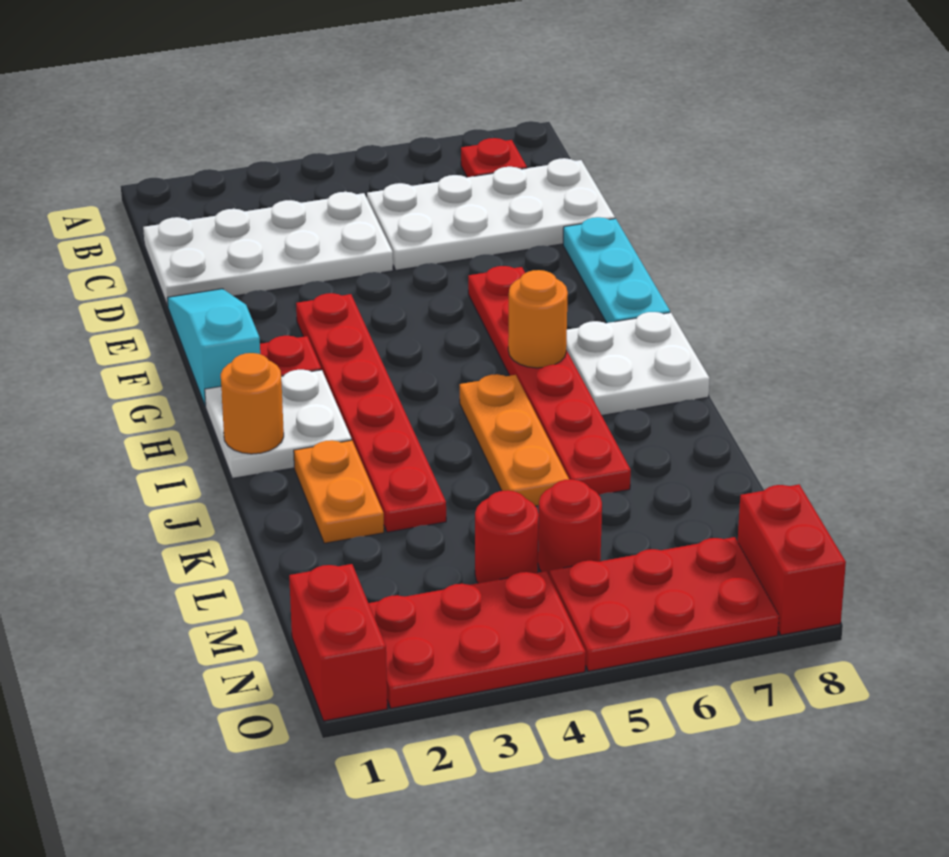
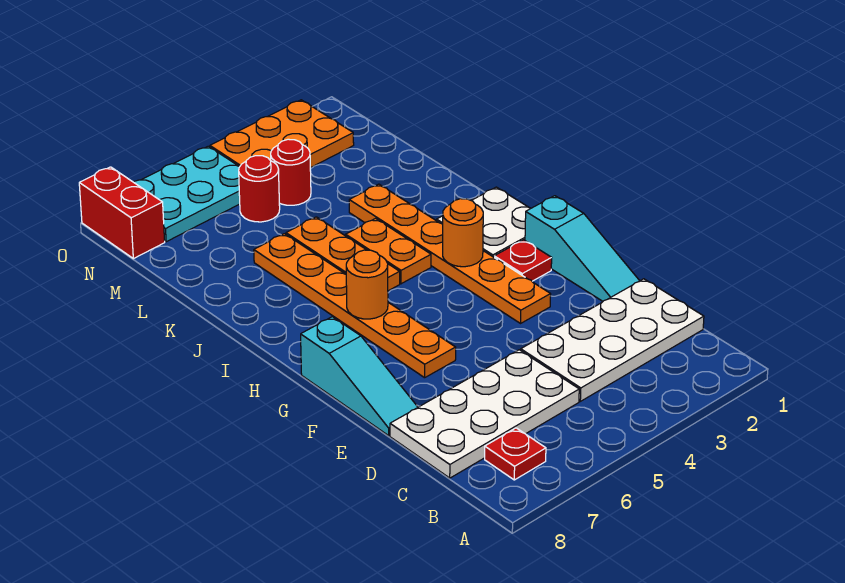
cyan 1x3 plate [563,217,670,323] -> cyan 1x3 slope [301,317,418,436]
red 1x6 plate [296,293,446,532] -> orange 1x6 plate [349,184,551,323]
red 1x6 plate [468,266,631,495] -> orange 1x6 plate [254,234,456,378]
white 2x2 plate [566,312,710,415] -> none
orange 1x1 round brick [221,353,284,454] -> orange 1x1 round brick moved to [443,199,483,267]
orange 1x2 plate [294,440,384,543] -> orange 1x2 plate moved to [346,218,431,284]
red 1x2 brick [289,564,387,721] -> none
red 2x3 plate [369,571,586,708] -> orange 2x3 plate [210,100,354,168]
red 2x3 plate [550,537,779,671] -> cyan 2x3 plate [134,146,240,242]

